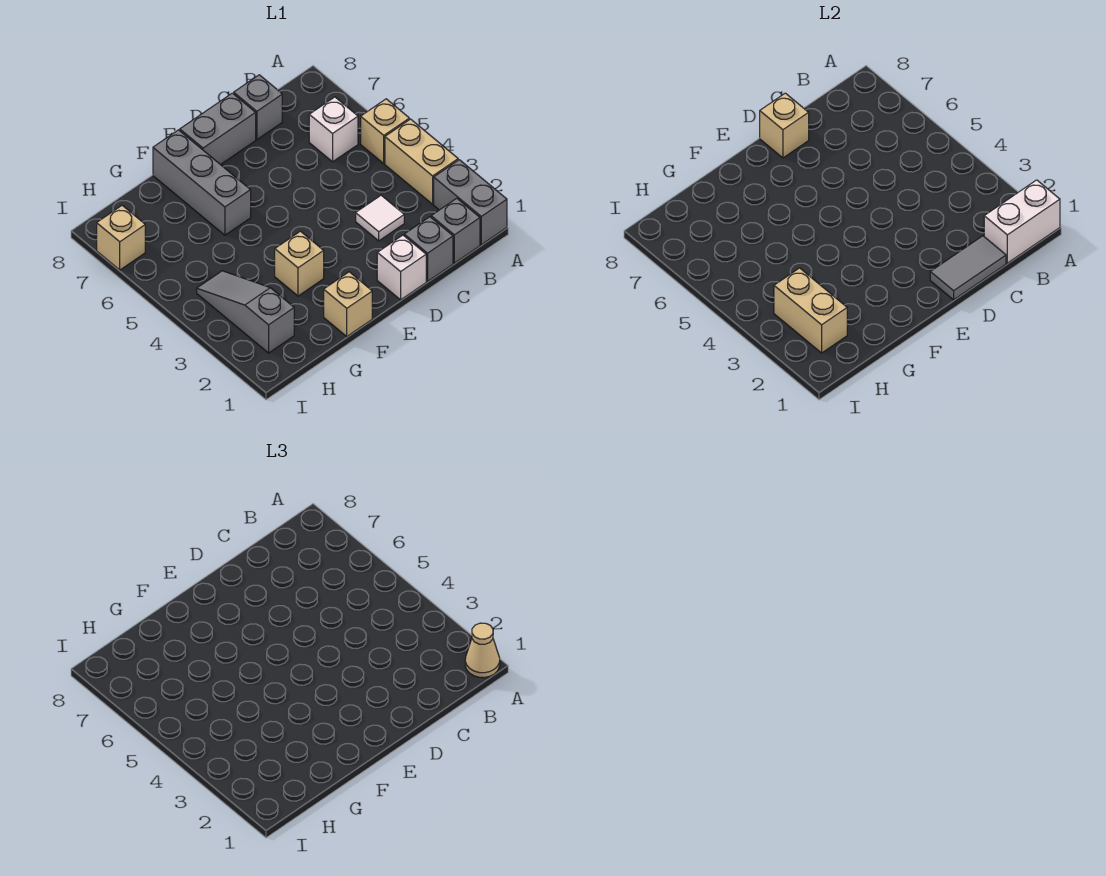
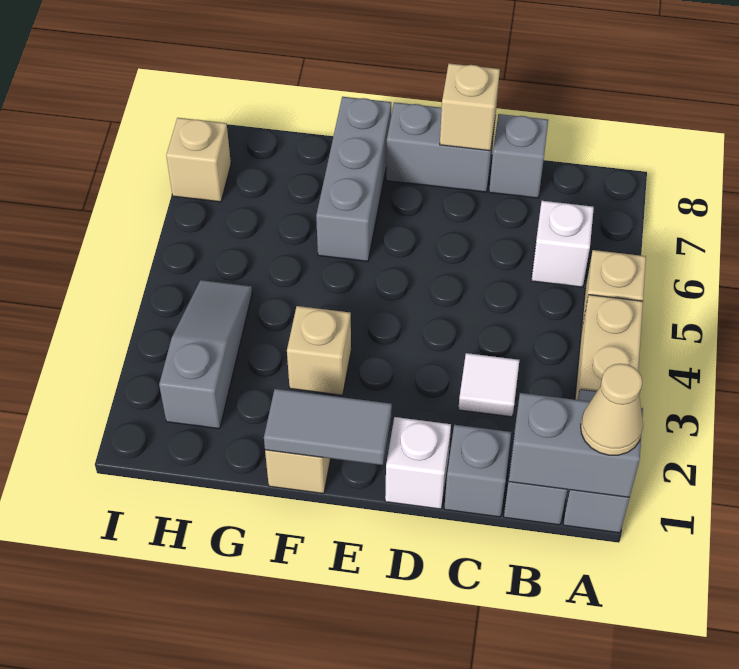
white 1x2 brick [984,180,1060,263] -> grey 1x2 brick [509,393,643,497]
grey 1x2 tile [930,236,1006,300] -> grey 1x2 tile moved to [264,389,392,465]
tan 1x2 brick [774,268,847,353] -> none

